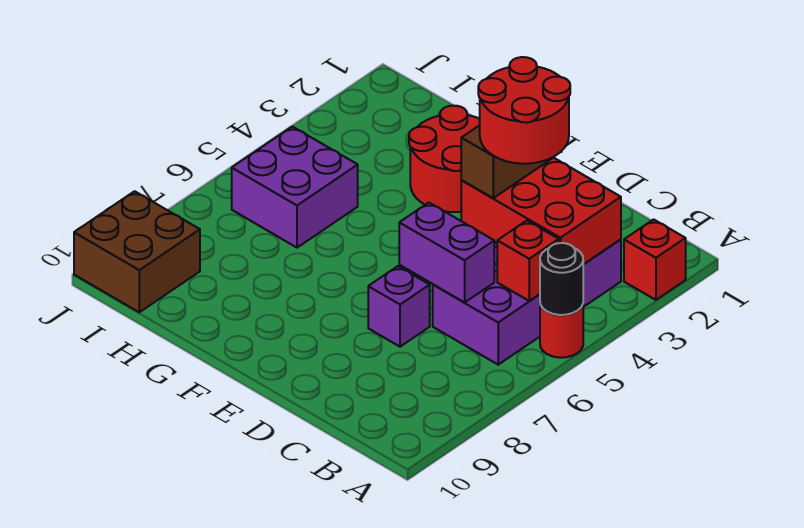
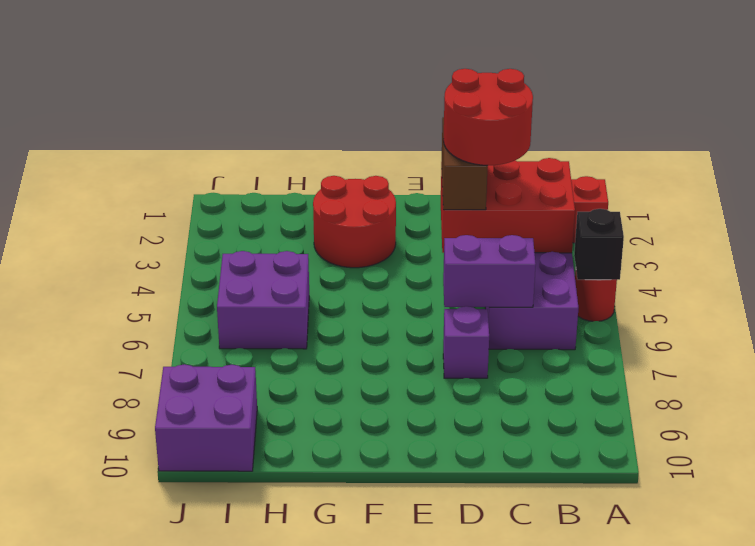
black 1x1 round brick [540,243,583,315] -> black 1x1 brick [574,209,624,280]
red 1x1 brick [497,221,559,301] -> none
brown 2x2 brick [74,191,200,312] -> purple 2x2 brick [155,364,257,471]

